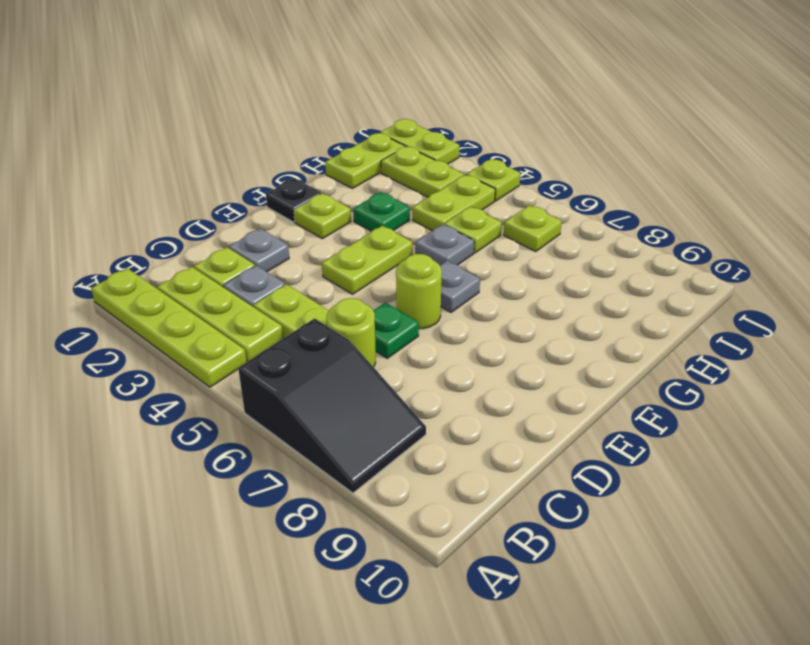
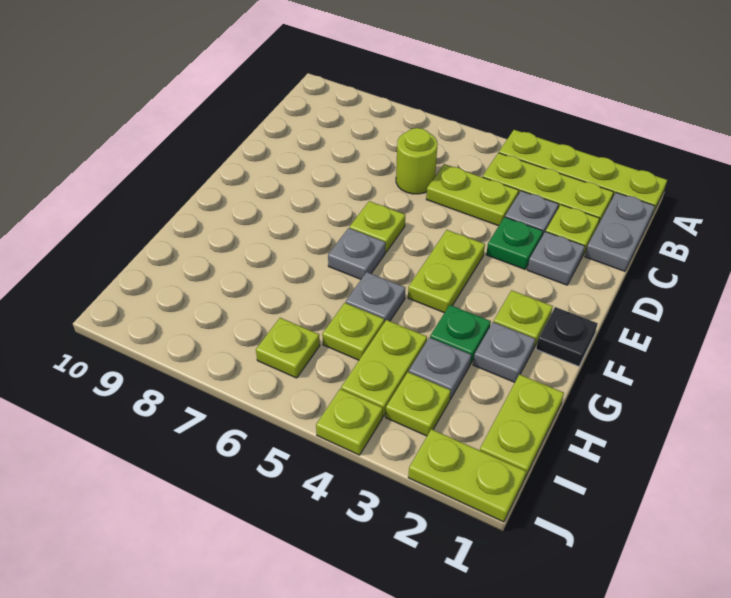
black 2x3 slope [238,318,426,493] -> none
none -> grey 1x2 plate [585,193,655,271]
green 1x1 plate [374,303,419,358] -> green 1x1 plate moved to [486,217,543,269]
lime 1x1 round brick [396,254,442,329] -> lime 1x1 plate [350,201,405,252]
none -> grey 1x1 plate [473,322,535,382]
none -> grey 1x1 plate [409,337,471,399]
lime 1x2 plate [381,147,464,197] -> lime 1x1 plate [386,372,451,436]

